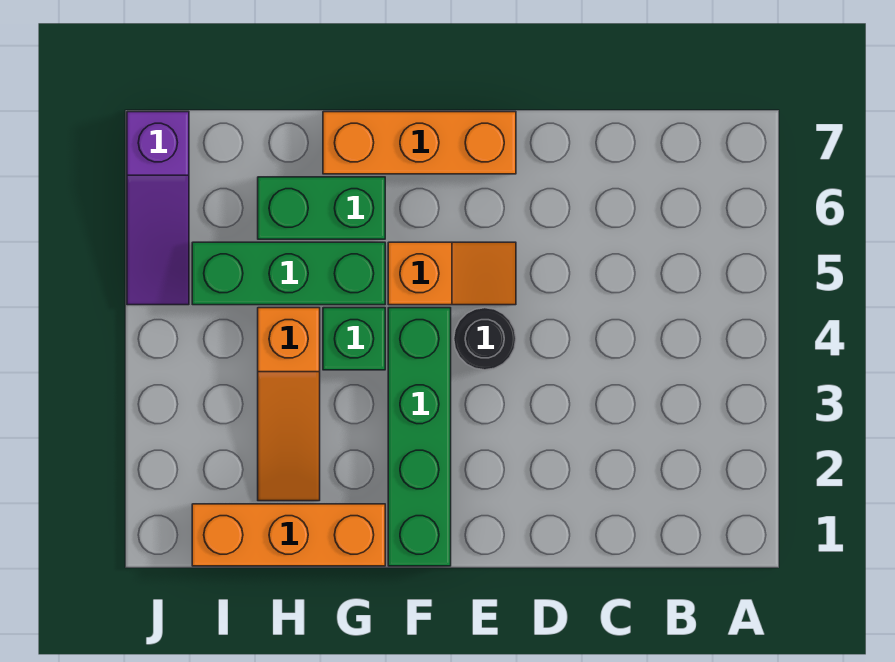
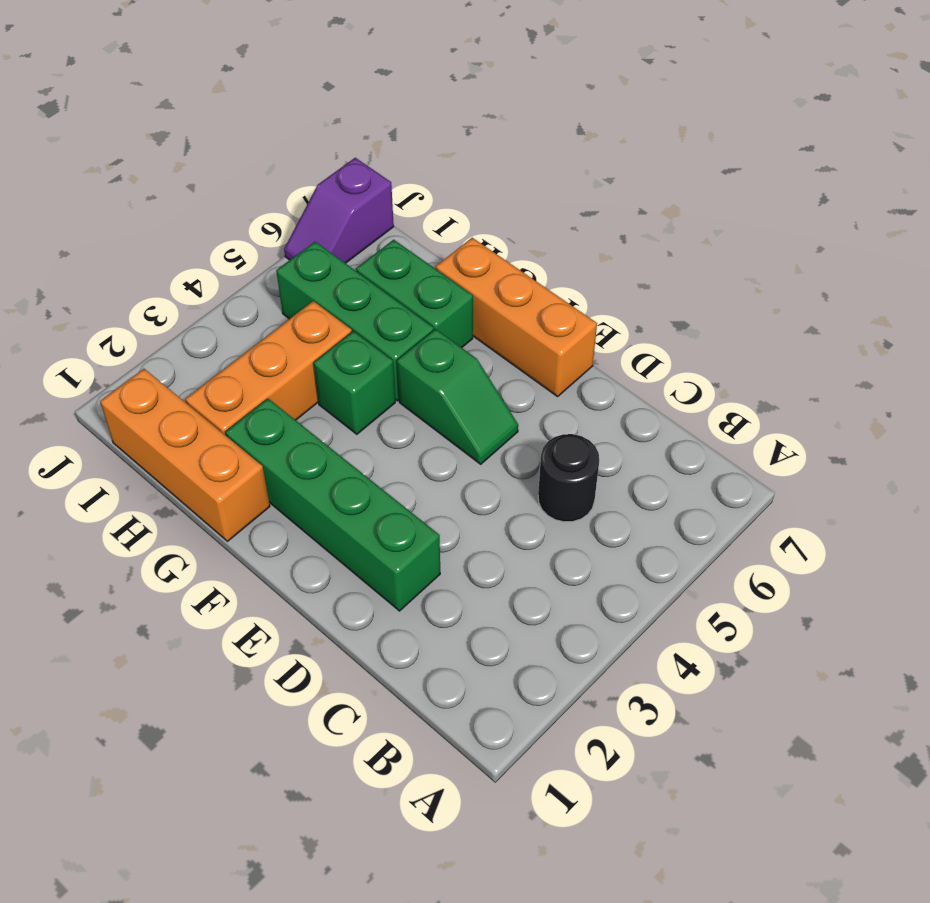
black 1x1 round brick [454,308,516,370] -> black 1x1 round brick moved to [538,434,599,522]
orange 1x2 slope [388,242,516,305] -> green 1x2 slope [397,329,518,464]
green 1x4 brick [388,308,451,566] -> green 1x4 brick turned to [225,399,440,611]
orange 1x3 slope [258,308,320,501] -> orange 1x3 brick [185,301,352,435]
purple 1x3 slope [127,112,189,305] -> purple 1x2 slope [284,158,394,263]

